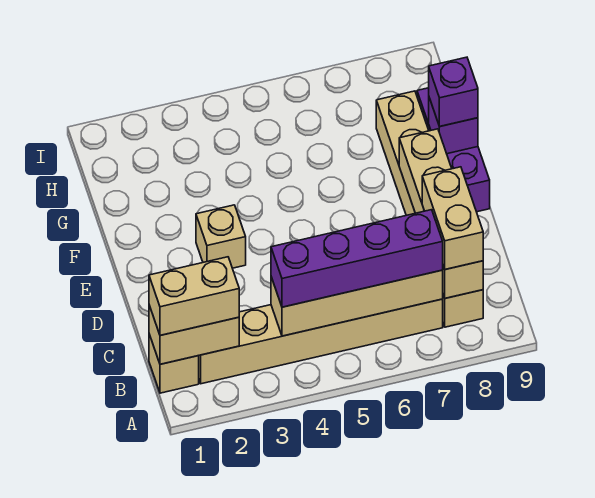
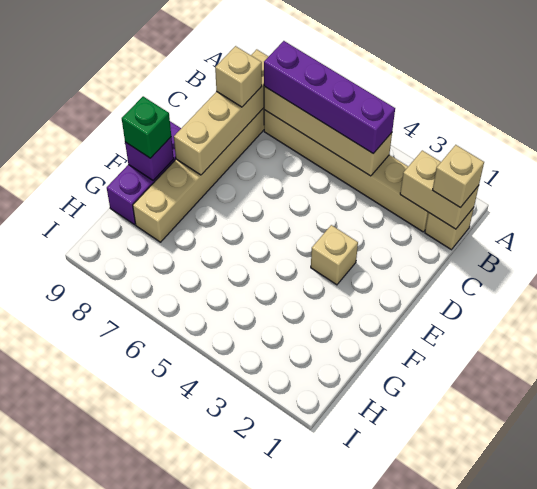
tan 1x2 brick [149,257,239,335] -> tan 1x1 brick [433,145,484,208]
tan 1x2 brick [422,167,483,269] -> tan 1x1 brick [215,46,262,107]
purple 1x1 brick [429,57,478,127] -> green 1x1 brick [122,96,171,158]

